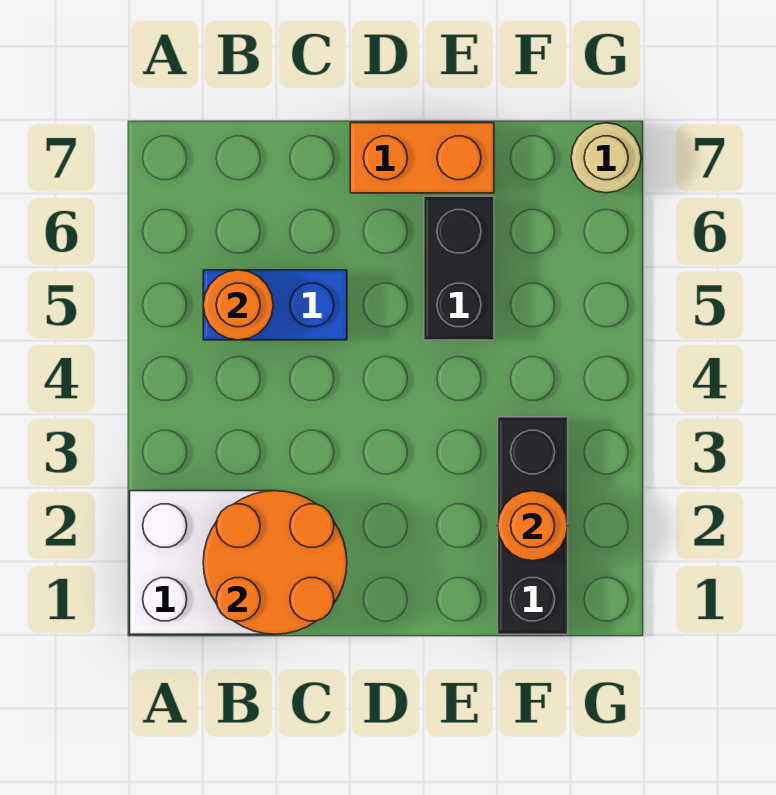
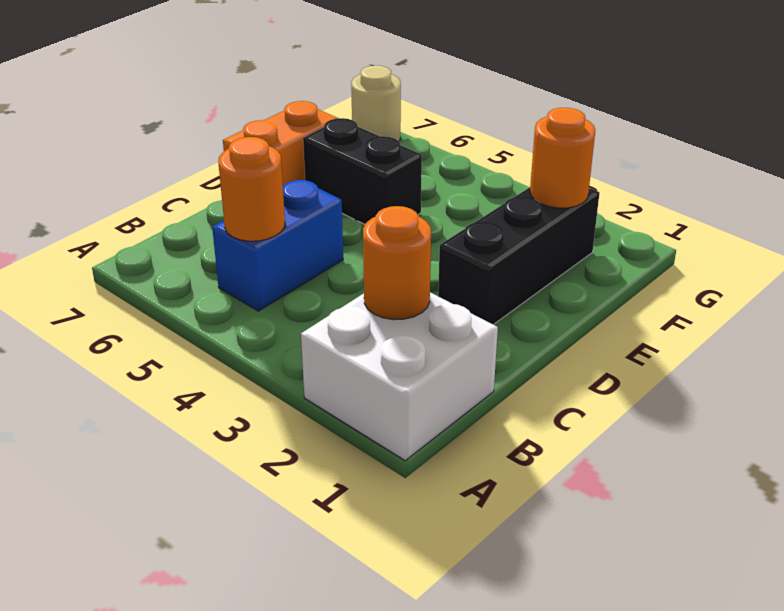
orange 2x2 round brick [203,491,347,634] -> orange 1x1 round brick [363,206,431,320]
black 1x3 brick [498,417,568,634] -> black 1x3 brick turned to [438,187,599,325]

